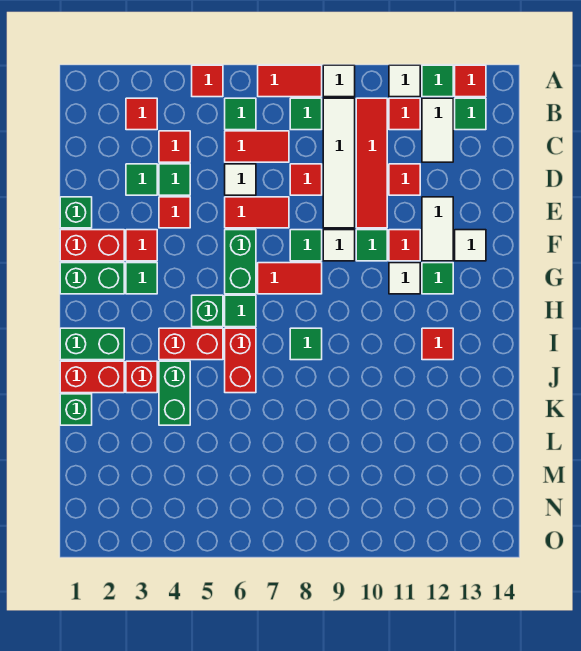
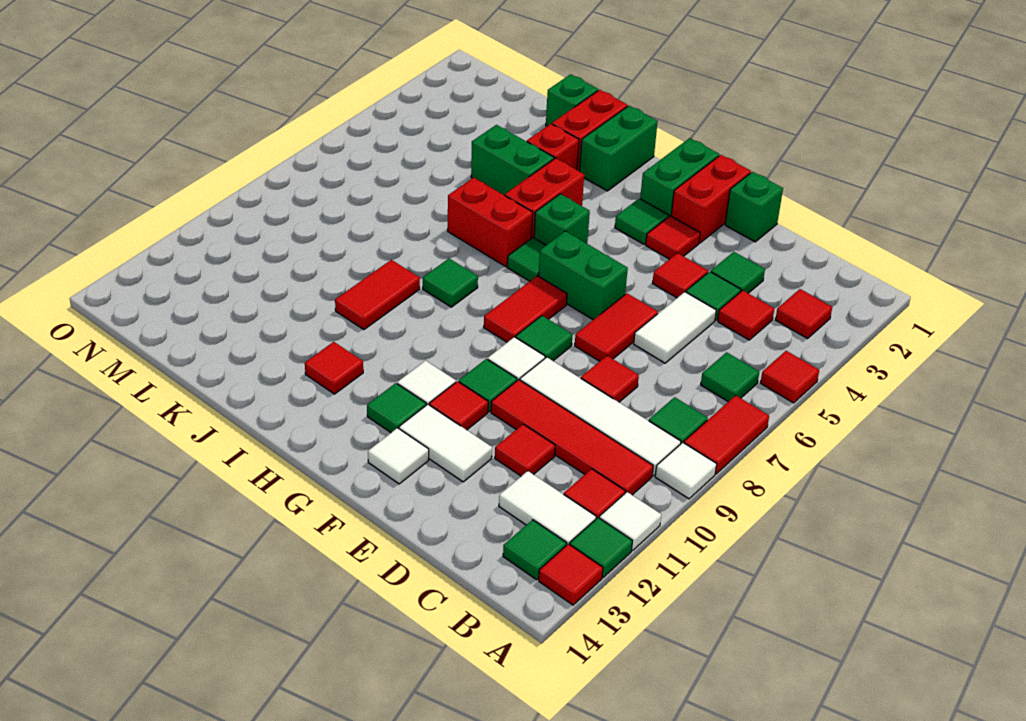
red 1x2 tile [225,131,289,162] -> red 1x2 tile moved to [335,260,420,330]
white 1x1 tile [225,164,256,195] -> white 1x2 tile [634,292,716,363]

